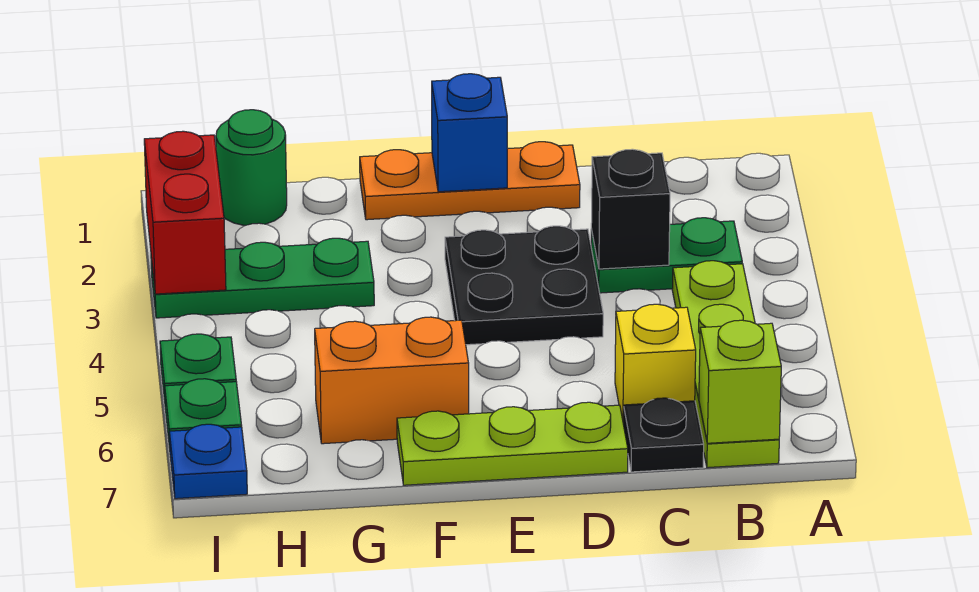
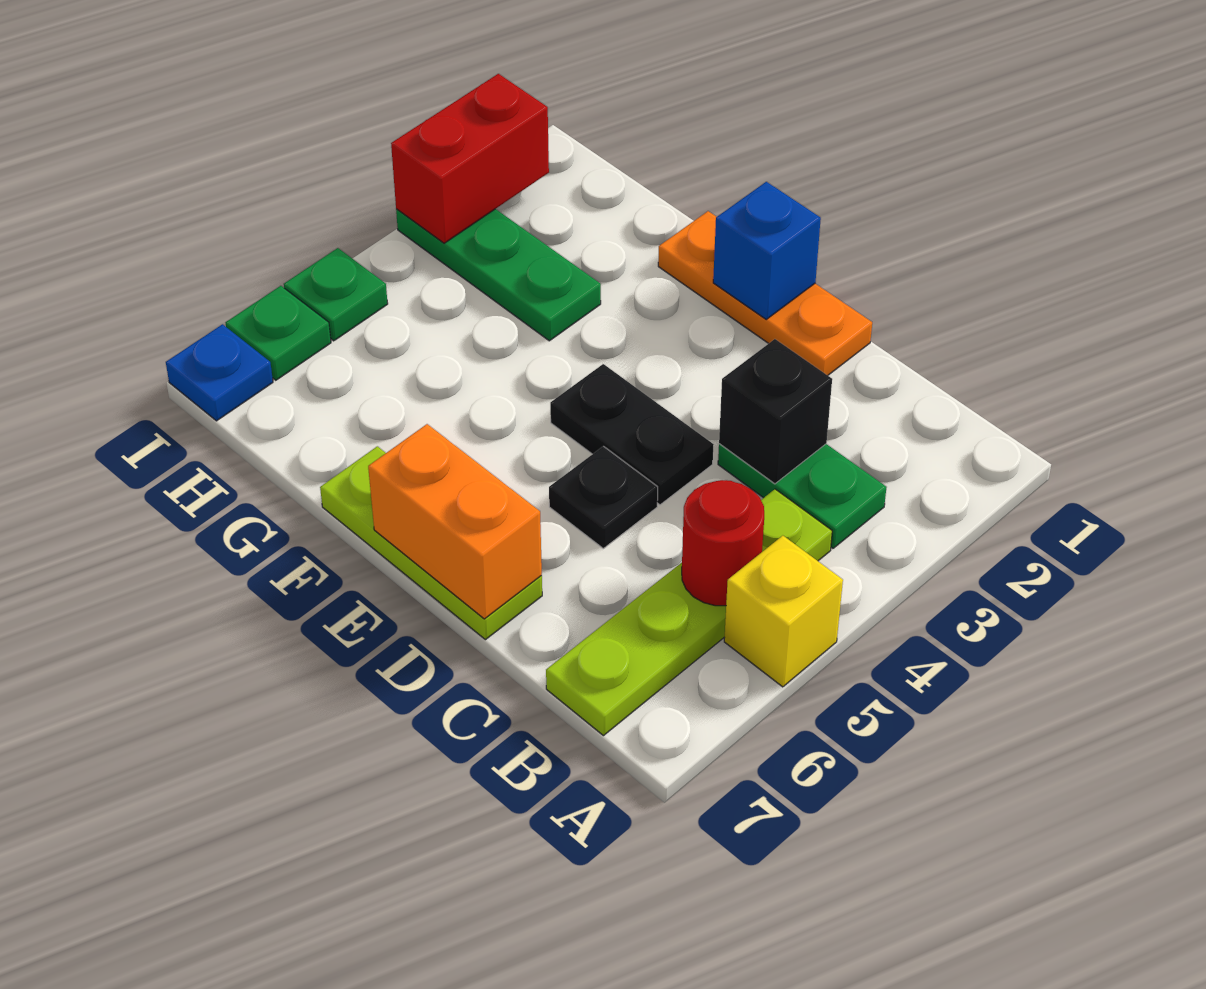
none -> red 1x1 round brick [682,480,764,606]
lime 1x1 brick [699,320,781,443] -> none
yellow 1x1 brick [615,304,696,419] -> yellow 1x1 brick moved to [724,536,843,687]
black 1x1 plate [623,398,704,472] -> black 1x1 plate moved to [549,446,658,548]
black 2x2 plate [445,226,603,345] -> black 1x2 plate [550,364,714,505]
orange 1x2 brick [315,317,469,444] -> orange 1x2 brick moved to [368,424,542,619]
green 1x1 round brick [216,110,287,225] -> none

